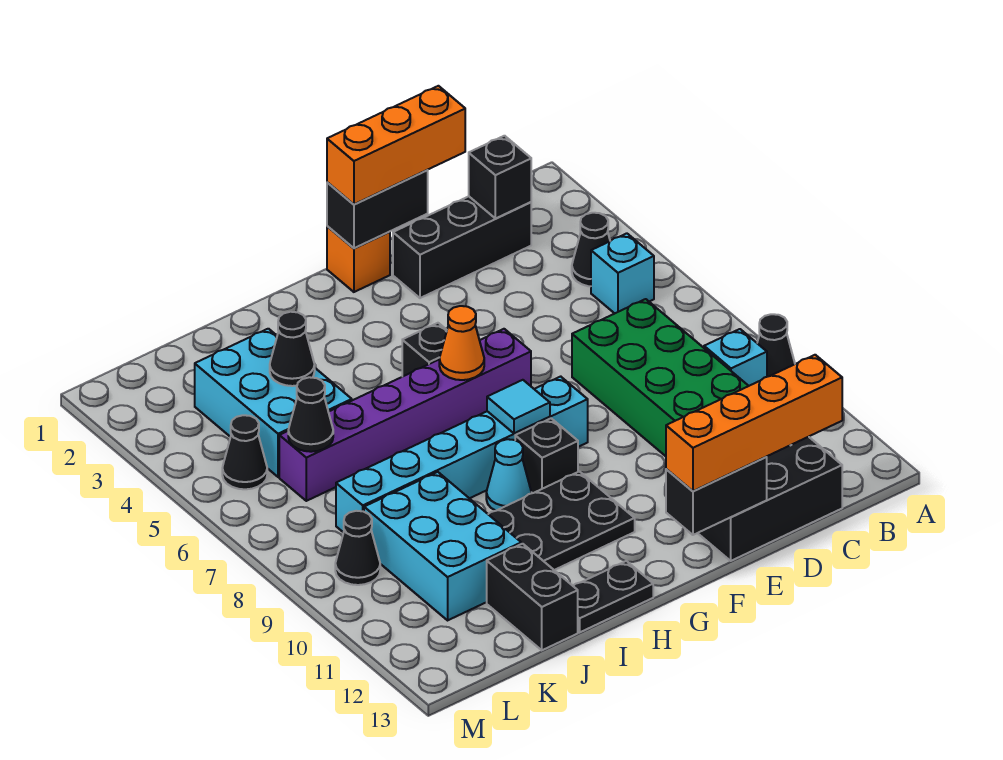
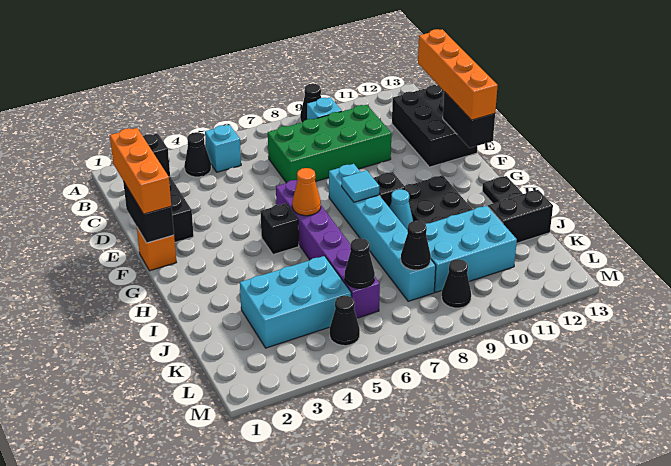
black 1x1 cone [270,312,315,386] -> black 1x1 cone moved to [401,221,431,270]

